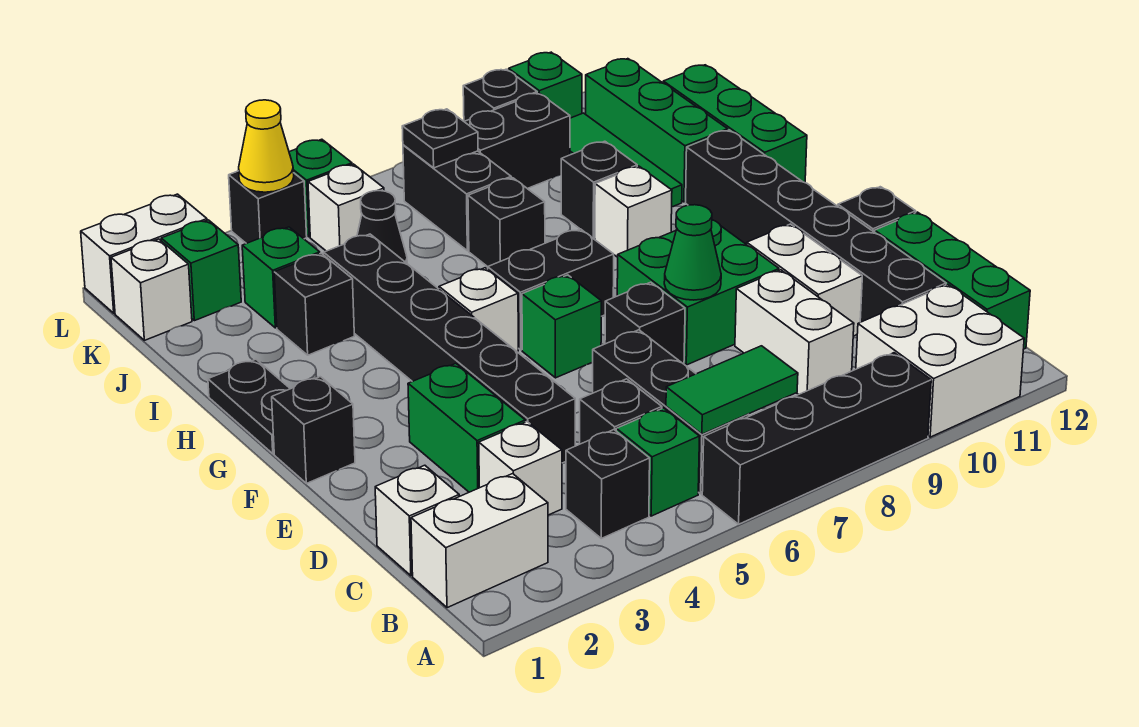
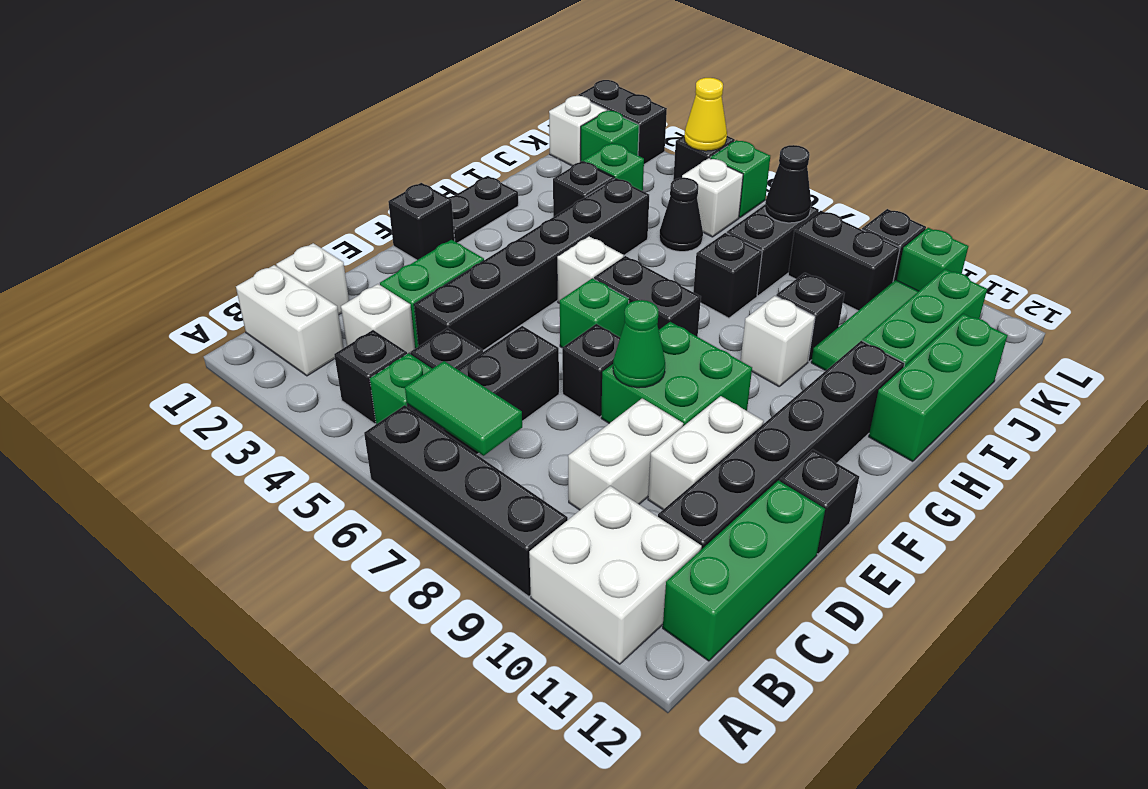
black 1x1 plate [402,109,478,168] -> black 1x1 cone [765,145,811,223]
white 1x2 brick [81,194,207,313] -> black 1x2 brick [578,80,667,164]

